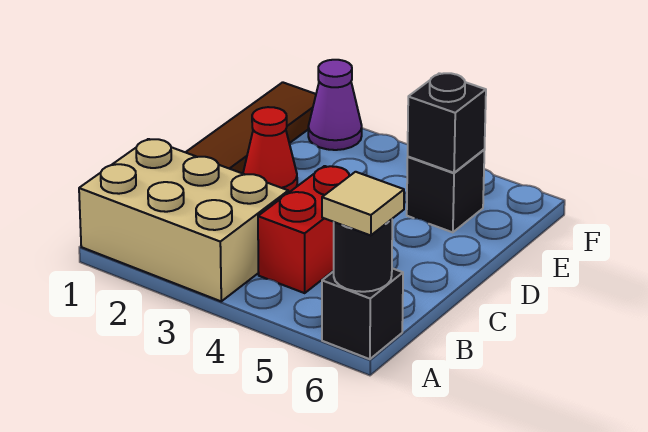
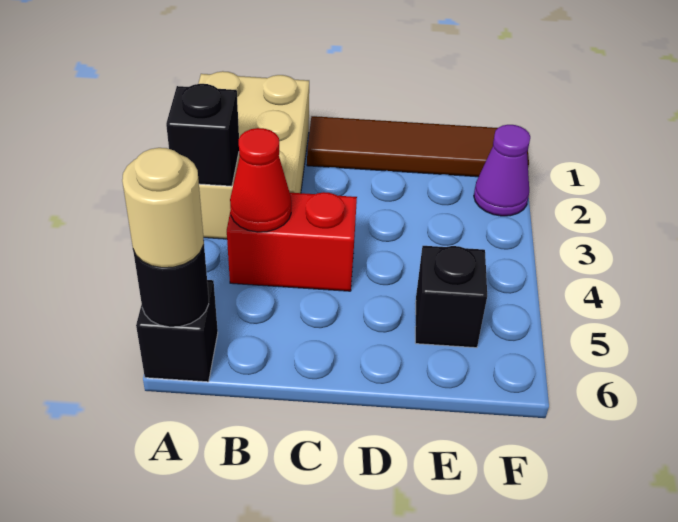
tan 1x1 tile [322,172,404,235] -> tan 1x1 round brick [122,148,204,268]
red 1x1 cone [243,107,297,193] -> red 1x1 cone moved to [230,128,291,232]
black 1x1 brick [408,73,486,173] -> black 1x1 brick moved to [166,84,239,186]

